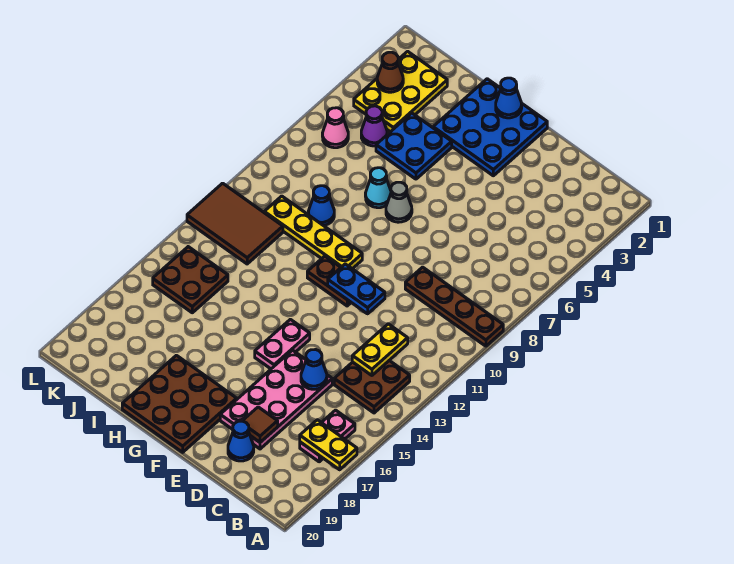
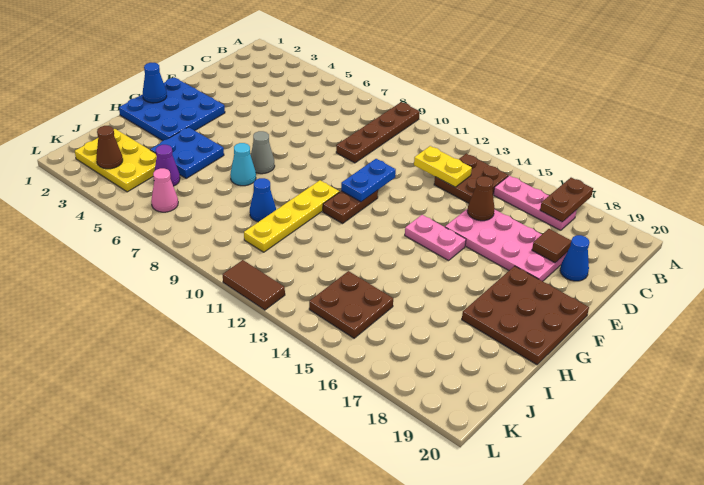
yellow 1x2 plate [300,420,357,470] -> brown 1x2 plate [540,178,593,222]
pink 1x2 plate [300,410,355,462] -> pink 1x3 plate [493,176,577,230]
blue 1x1 cone [301,350,327,389] -> brown 1x1 cone [467,176,495,221]
brown 2x3 tile [187,183,283,264] -> brown 1x2 tile [223,260,285,310]

